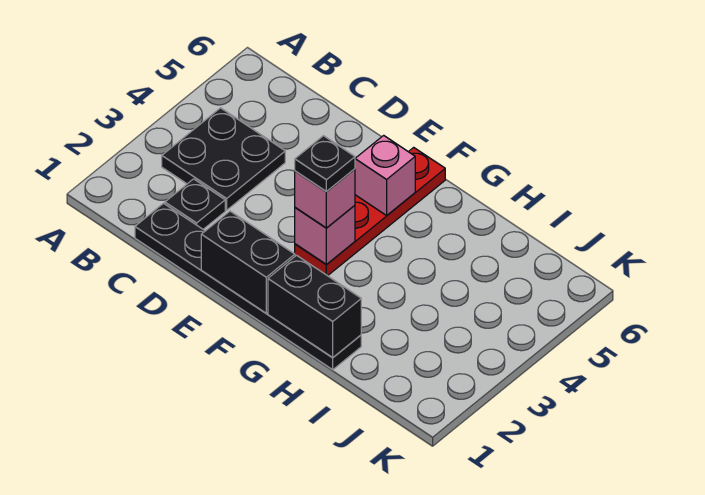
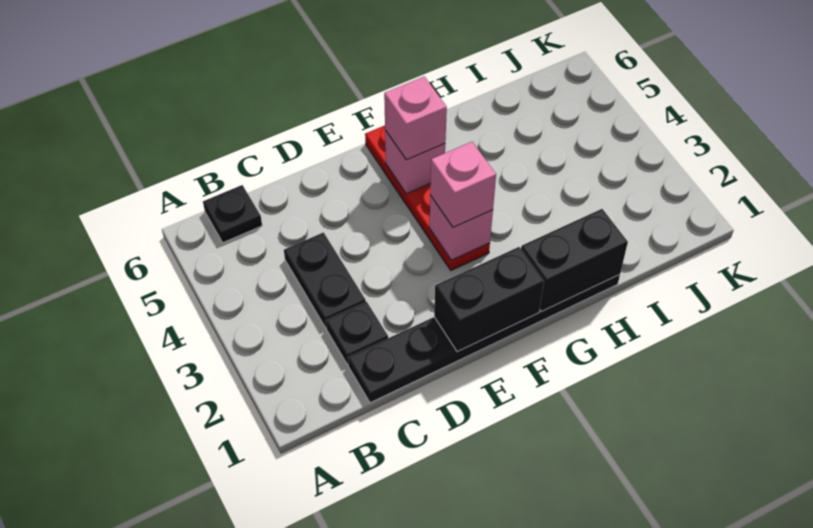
black 2x2 plate [162,108,285,210] -> black 1x2 plate [284,232,366,328]
black 1x1 plate [295,136,355,191] -> black 1x1 plate moved to [203,185,262,243]
none -> pink 1x1 brick [384,76,447,160]

